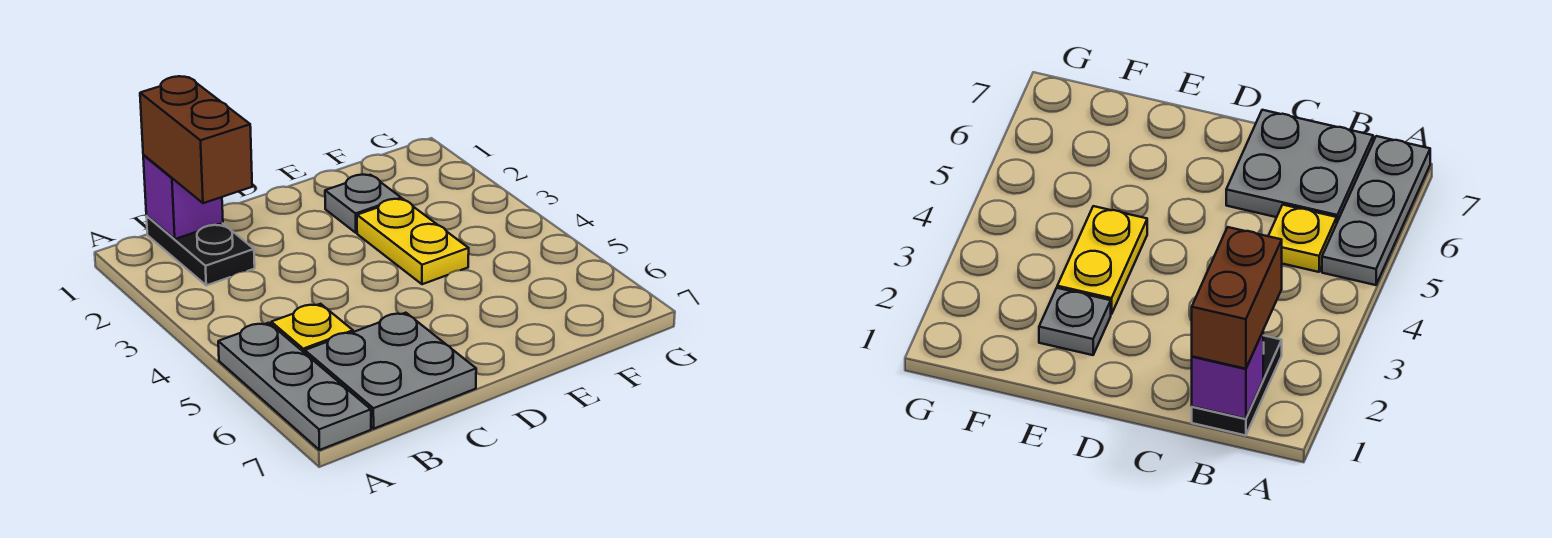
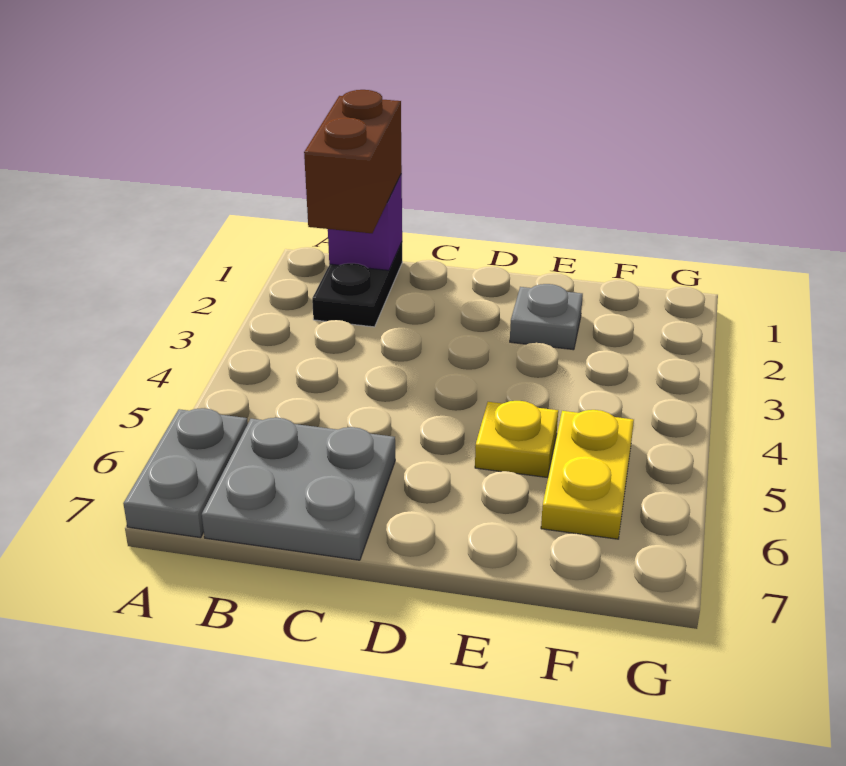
grey 1x3 plate [218,323,371,450] -> grey 1x2 plate [123,408,248,538]
yellow 1x1 plate [271,304,353,353] -> yellow 1x1 plate moved to [475,401,558,477]
yellow 1x2 plate [357,199,469,284] -> yellow 1x2 plate moved to [541,410,634,539]

